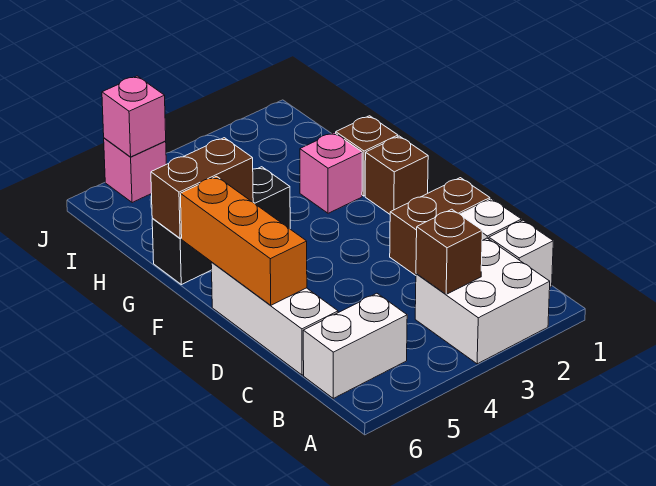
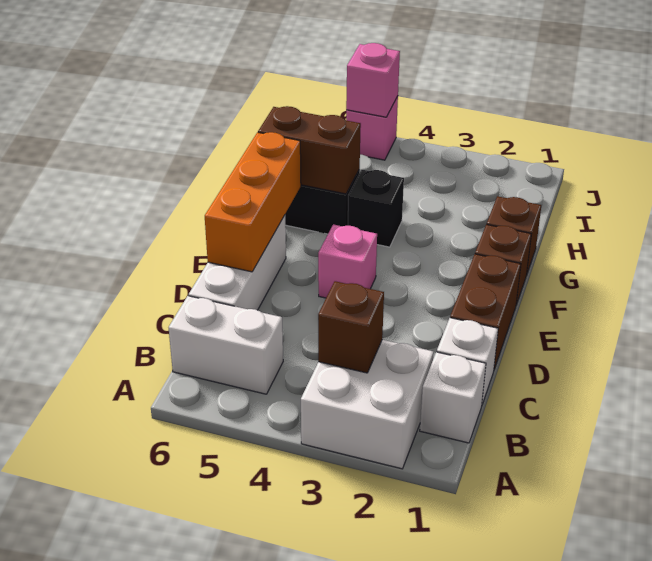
brown 1x2 brick [390,178,490,275] -> brown 1x2 brick turned to [450,254,521,369]
pink 1x1 brick [300,133,362,213] -> pink 1x1 brick moved to [318,224,377,298]

